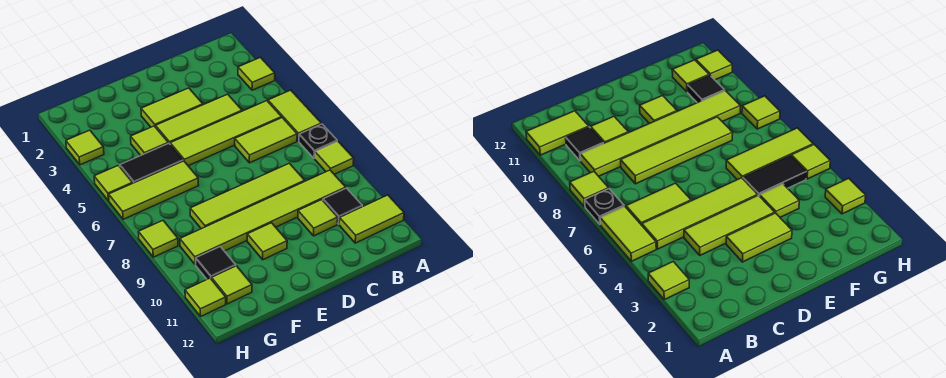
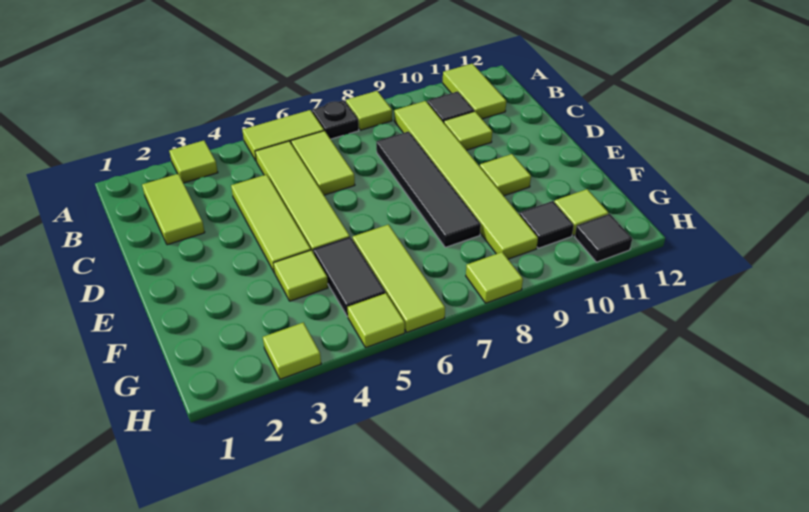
lime 1x4 tile [190,163,305,229] -> black 1x4 tile [376,131,481,247]
lime 1x2 tile [141,88,203,127] -> lime 1x2 tile moved to [142,174,205,245]
lime 1x1 tile [185,278,226,316] -> black 1x1 tile [575,214,632,262]

